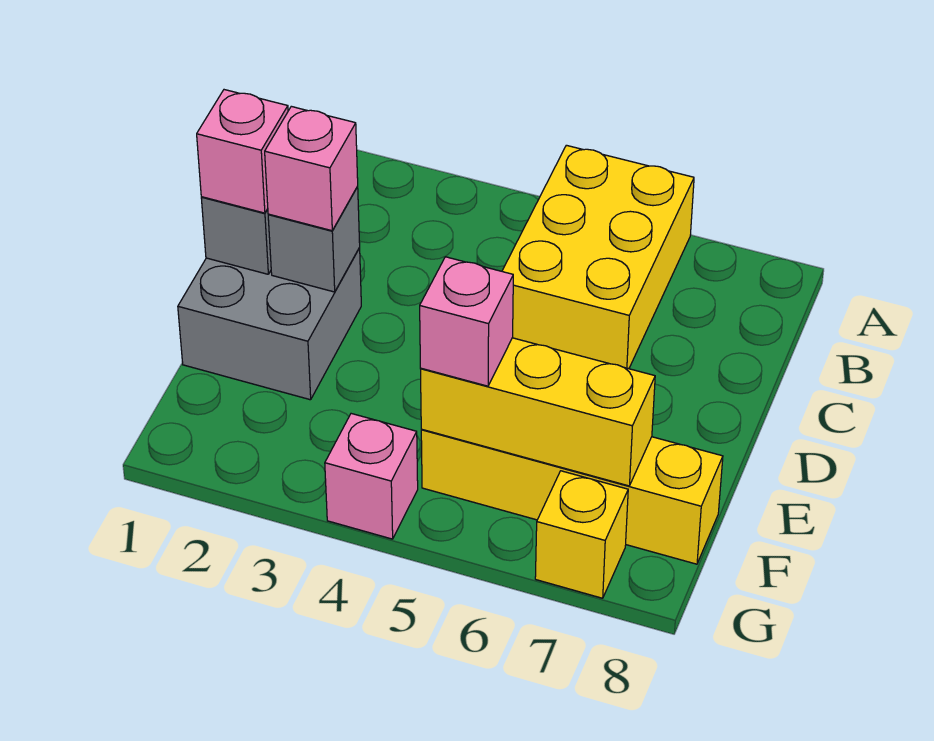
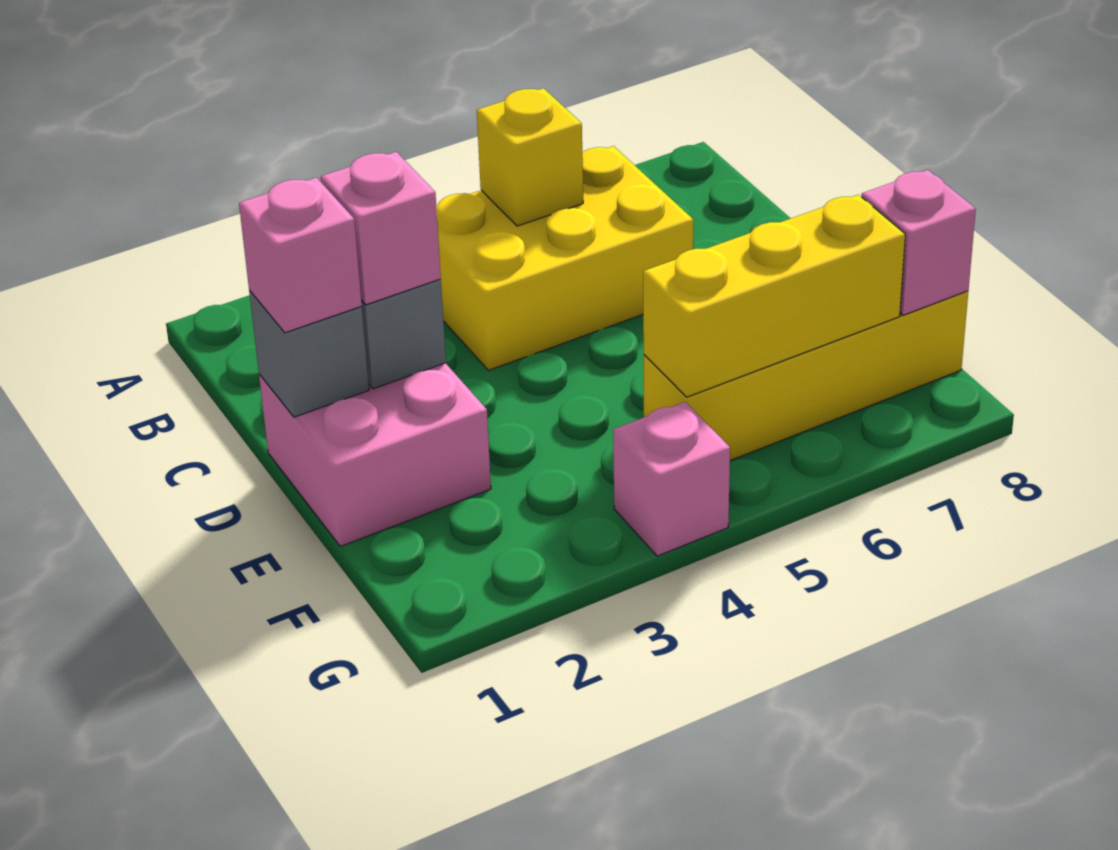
yellow 2x3 brick [502,145,694,369] -> yellow 2x3 brick turned to [436,146,693,370]
grey 2x2 brick [178,248,361,400] -> pink 2x2 brick [259,363,491,546]
pink 1x1 brick [420,257,513,386] -> pink 1x1 brick moved to [862,170,976,315]
yellow 1x1 brick [535,471,628,598] -> yellow 1x1 brick moved to [477,88,583,226]

